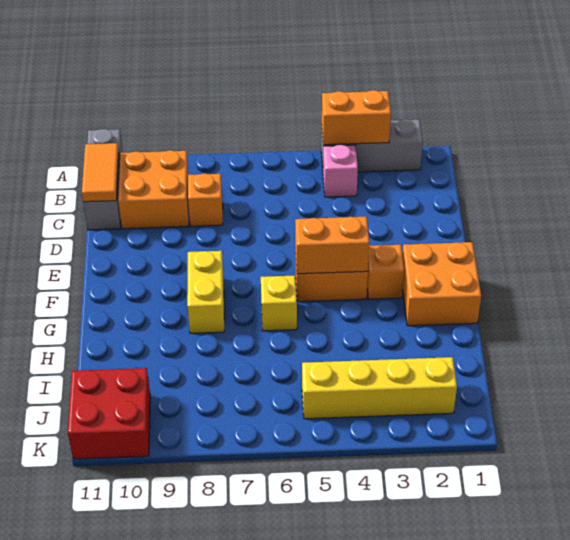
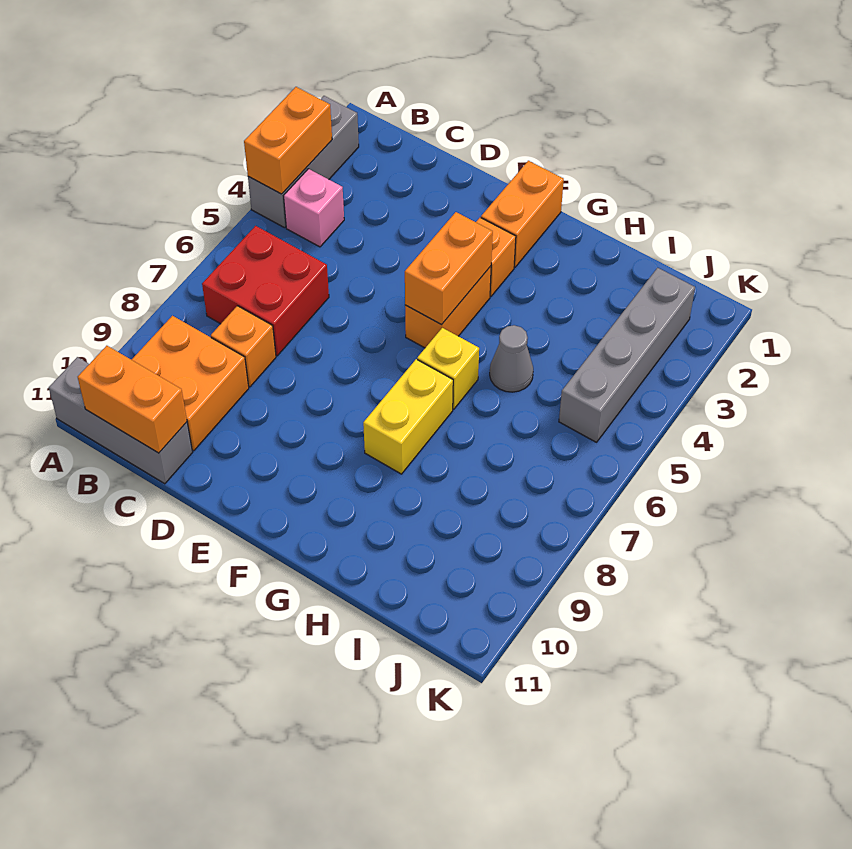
orange 1x2 tile [82,143,119,202] -> orange 1x2 brick [78,346,187,453]
orange 2x2 brick [402,242,481,326] -> orange 1x2 brick [481,161,564,267]
yellow 1x2 brick [187,251,224,333] -> yellow 1x2 brick turned to [363,359,453,474]
none -> grey 1x1 cone [490,325,533,392]
yellow 1x4 brick [302,357,457,419] -> grey 1x4 brick [559,268,695,442]
red 2x2 brick [68,368,150,459] -> red 2x2 brick moved to [202,226,329,356]

